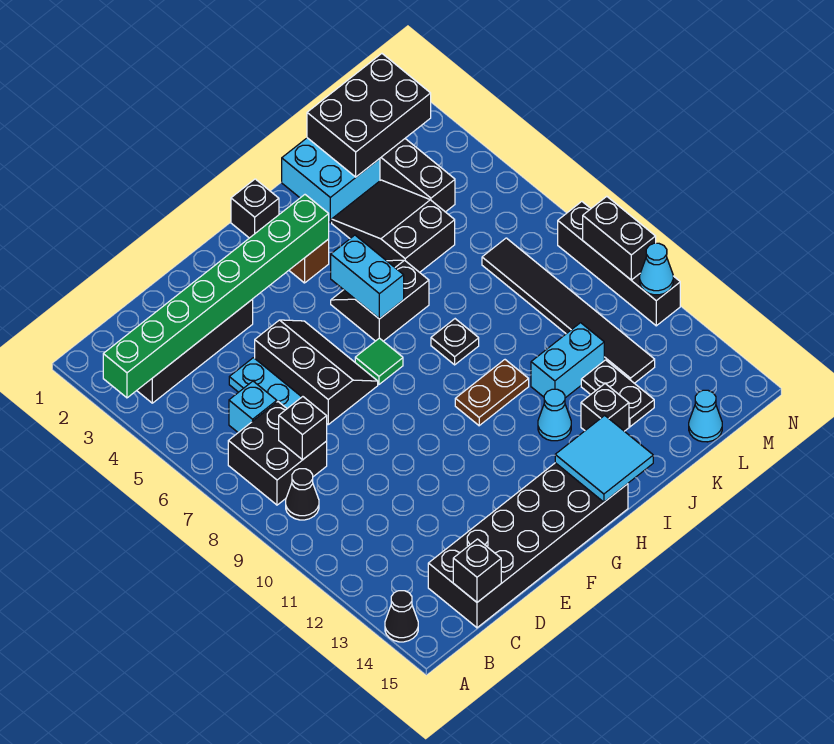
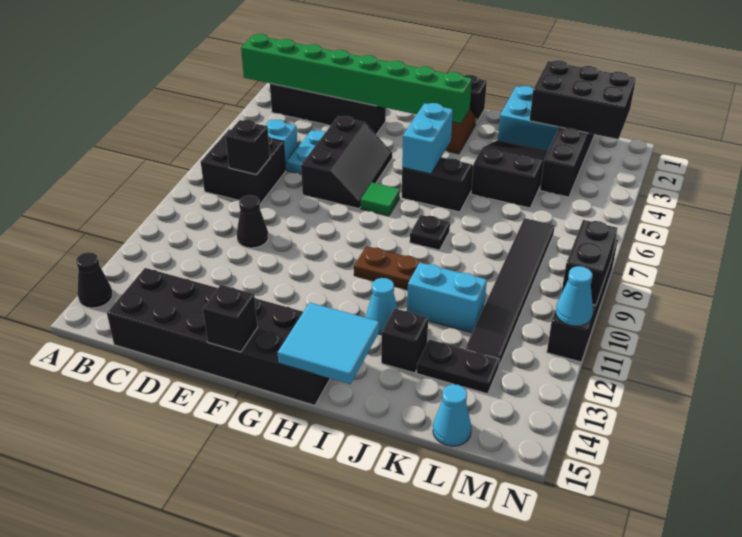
black 1x1 cone [286,469,319,520] -> black 1x1 cone moved to [237,195,268,248]
black 1x1 brick [453,539,501,602] -> black 1x1 brick moved to [203,285,257,352]
black 1x2 plate [581,360,654,427] -> black 1x2 plate turned to [417,340,499,394]

